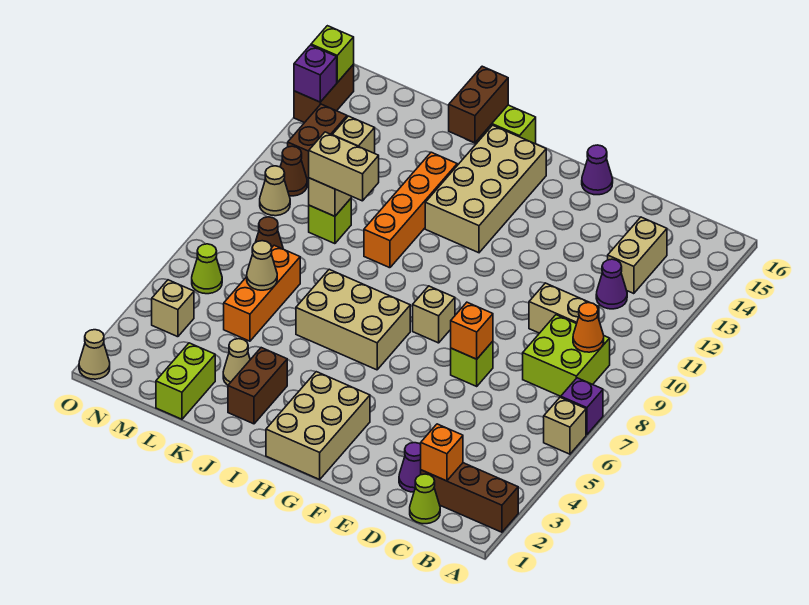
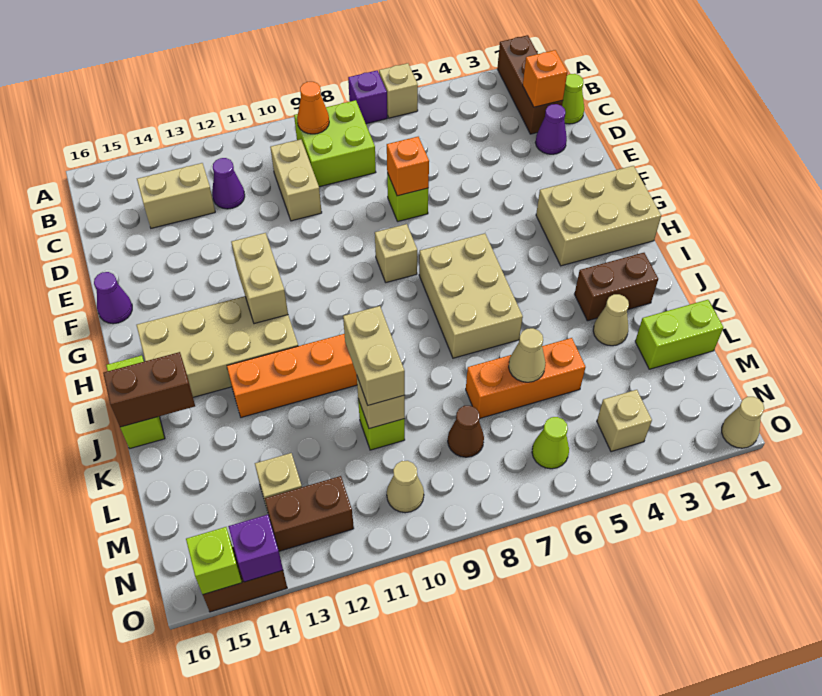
none -> tan 1x2 brick [231,233,288,324]
brown 1x1 cone [280,146,307,196] -> none

